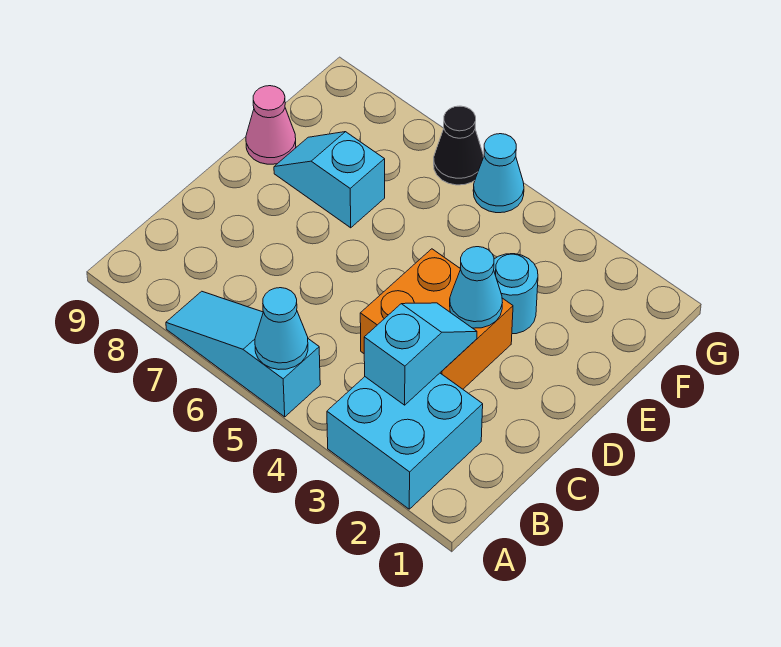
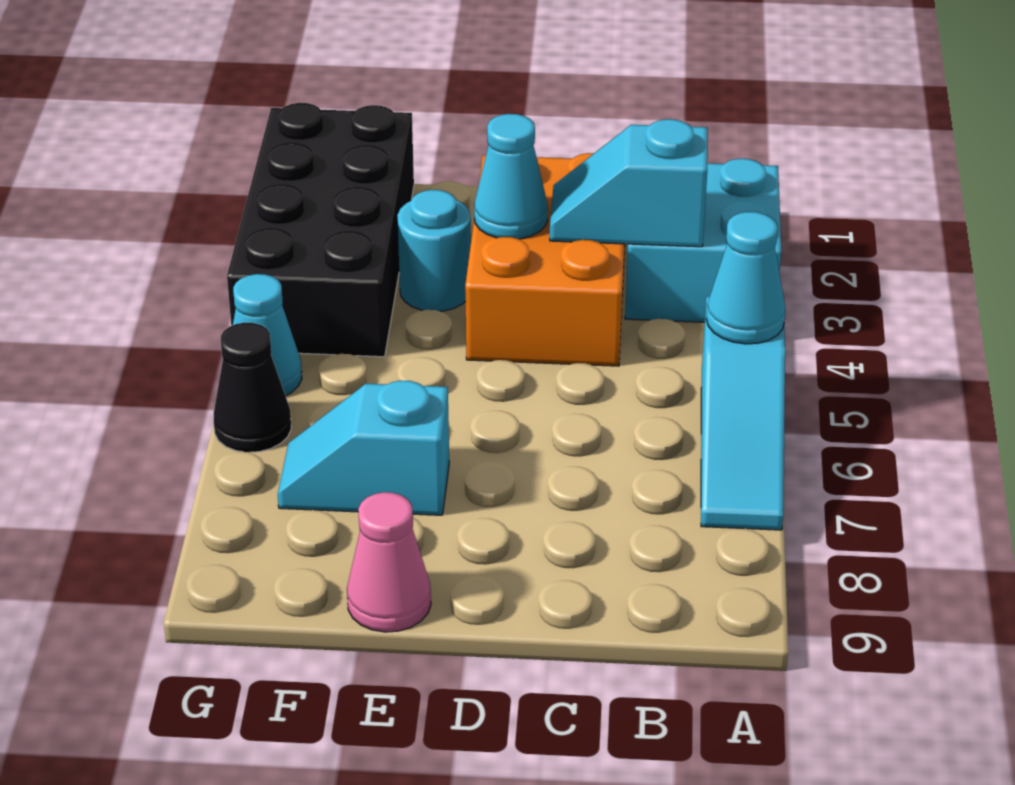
orange 2x2 brick [360,249,513,389] -> orange 2x3 brick [465,153,625,366]
cyan 1x2 slope [274,132,385,228] -> cyan 1x2 slope turned to [278,380,449,515]
none -> black 2x4 brick [227,103,414,357]

